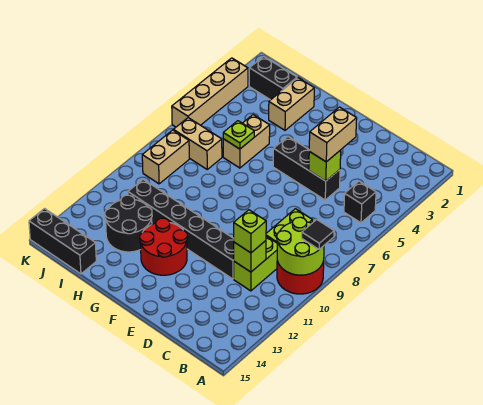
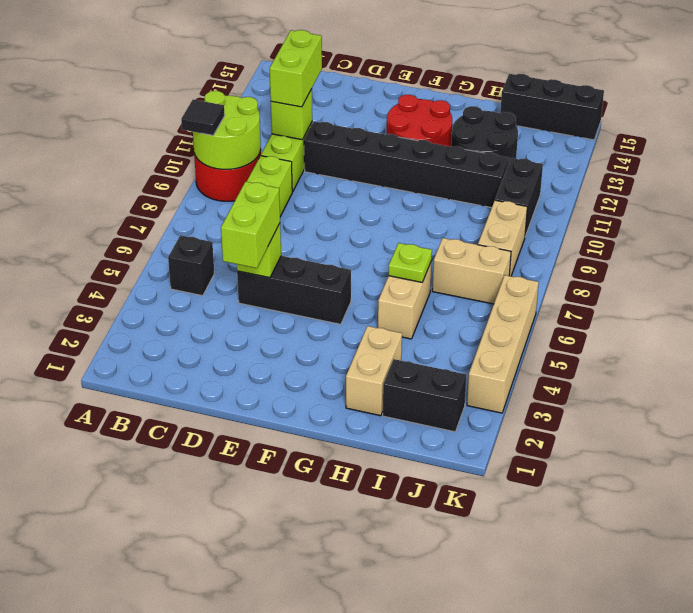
lime 1x1 brick [234,210,266,253] -> lime 1x2 brick [270,30,322,107]
tan 1x2 brick [309,107,357,162] -> lime 1x2 brick [221,182,280,268]
none -> black 1x2 brick [495,158,543,236]

